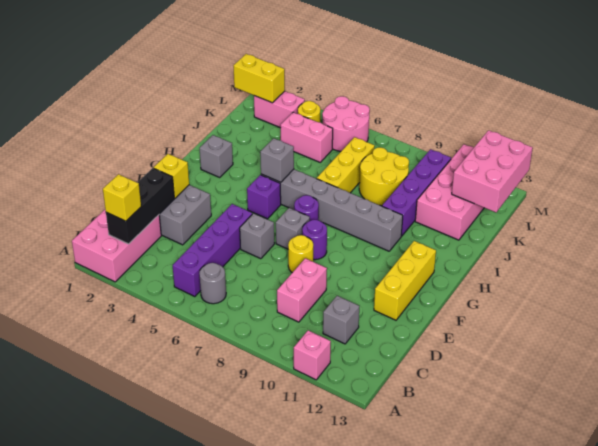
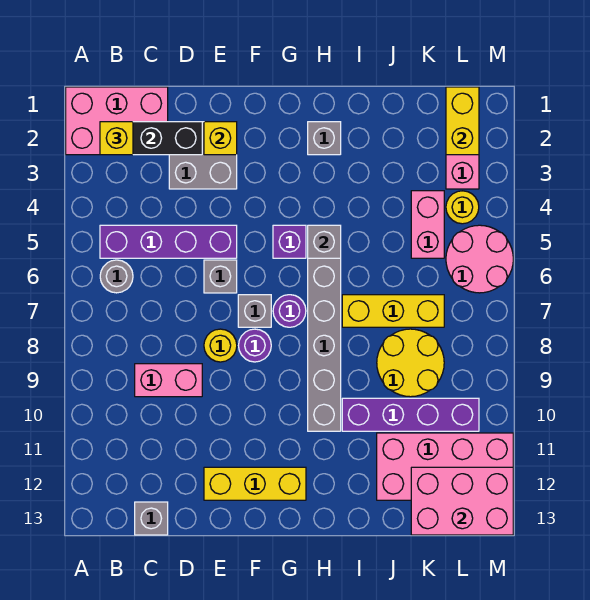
pink 1x1 brick [294,330,331,380] -> none
grey 1x1 brick [323,296,359,344] -> grey 1x1 brick moved to [135,502,168,535]

